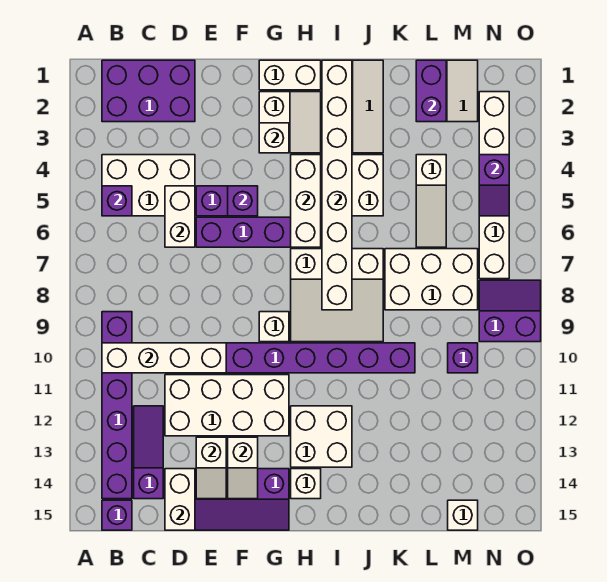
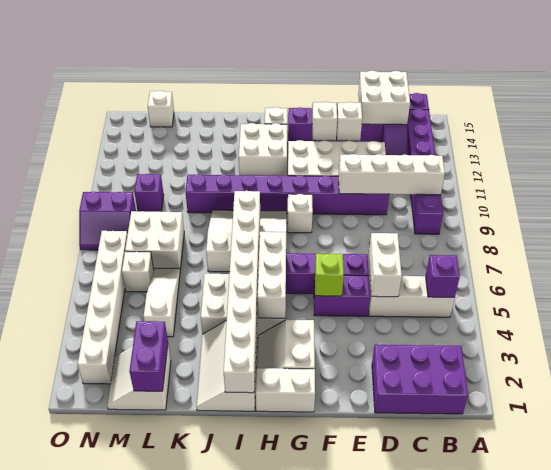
white 2x3 brick [102,155,195,216] -> white 1x3 brick [369,276,455,317]
white 1x2 brick [165,469,195,530] -> white 2x2 brick [358,71,410,125]
purple 1x1 brick [228,186,258,216] -> lime 1x1 brick [315,254,344,296]
white 1x1 brick [259,123,289,153] -> white 1x1 brick moved to [122,251,154,292]
white 2x3 brick [385,249,478,310] -> white 2x2 brick [125,211,184,270]
purple 1x2 slope [479,155,509,216] -> none

